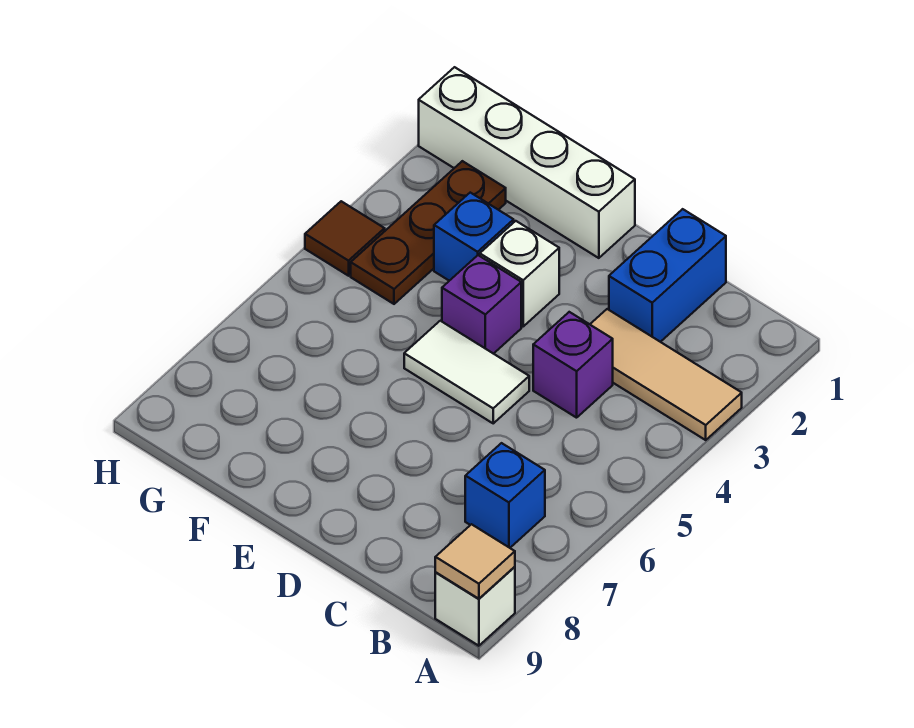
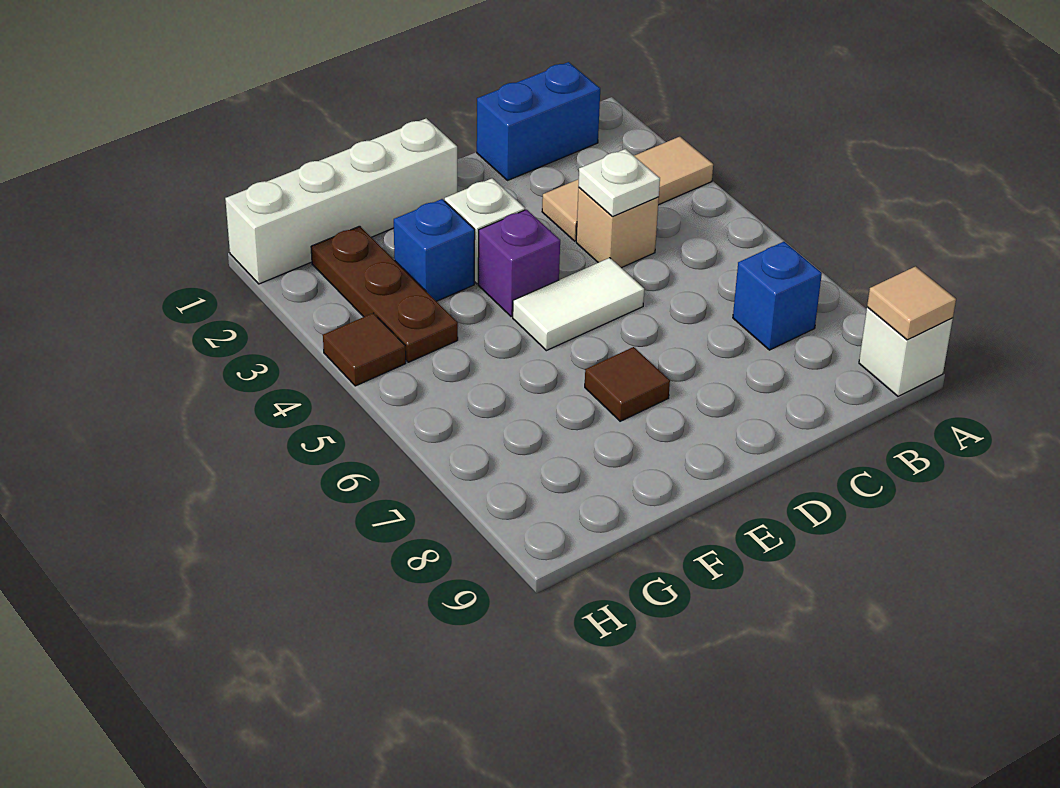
blue 1x2 brick [609,209,726,342] -> blue 1x2 brick turned to [477,62,600,181]
purple 1x1 brick [533,312,613,418] -> tan 1x1 brick [576,188,659,268]
none -> white 1x1 plate [578,149,660,217]
none -> brown 1x1 tile [585,347,670,421]

